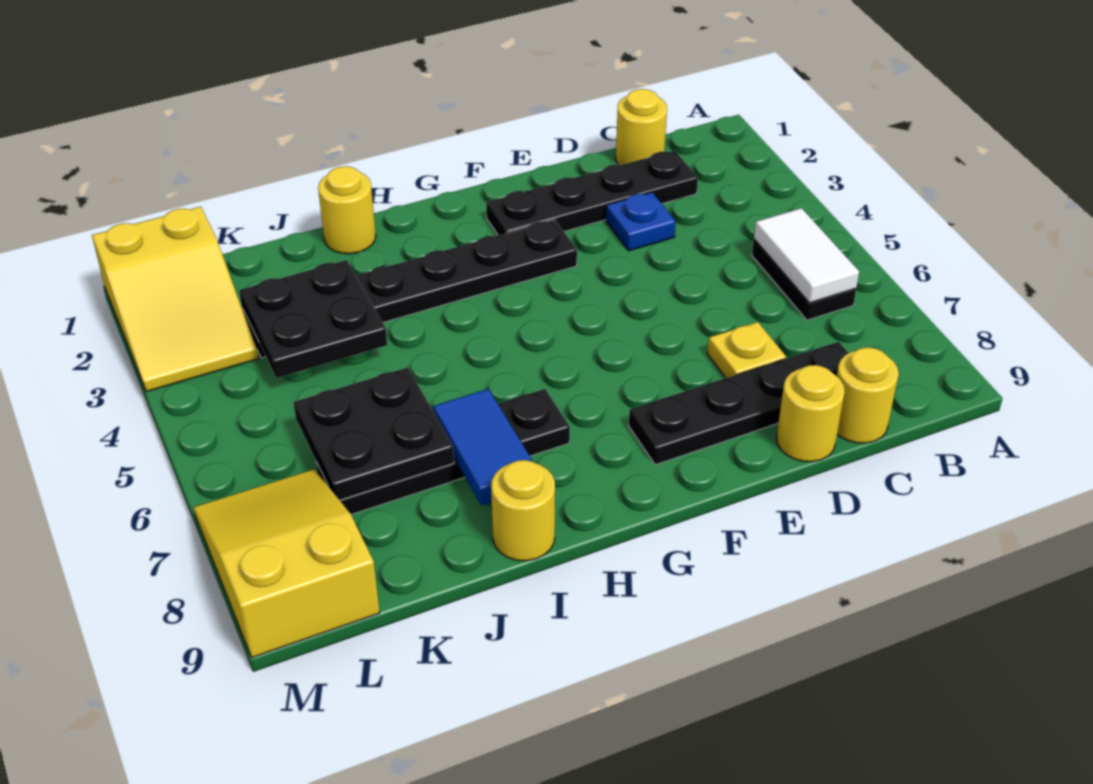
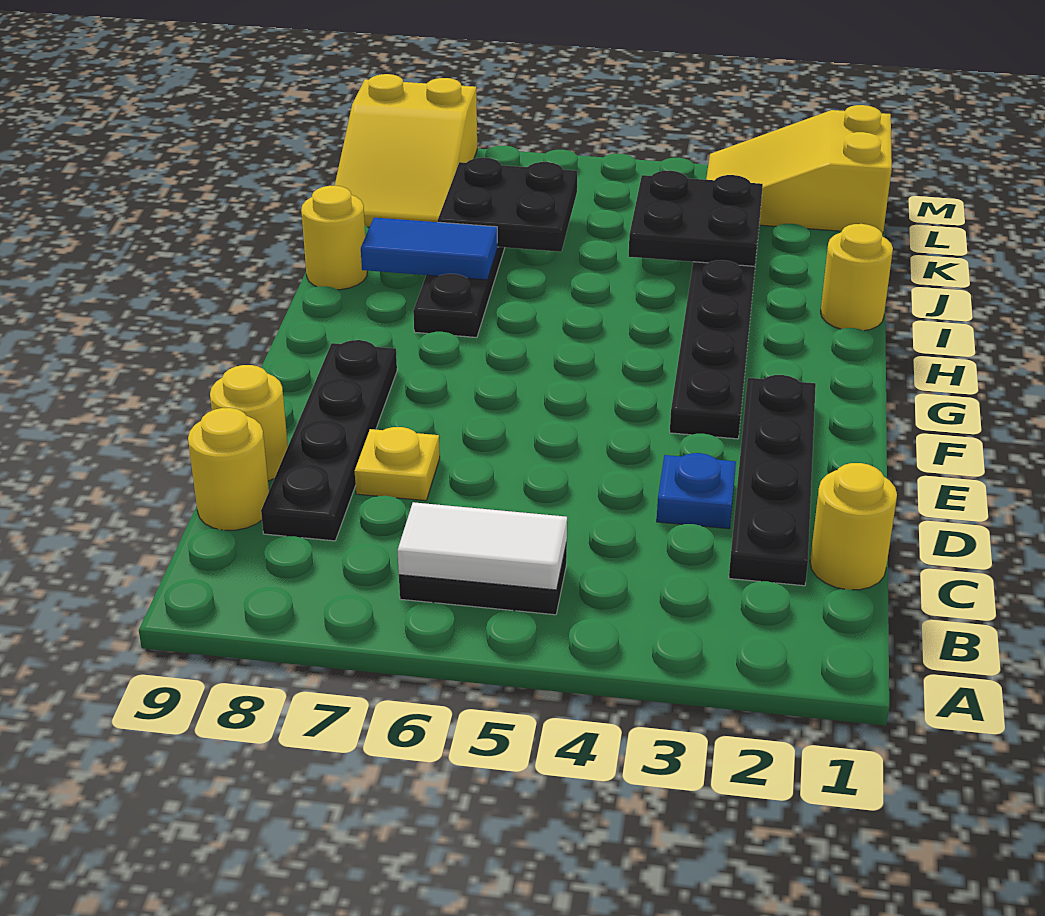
yellow 2x3 slope [194,469,380,658] -> yellow 2x3 slope turned to [335,74,477,227]

